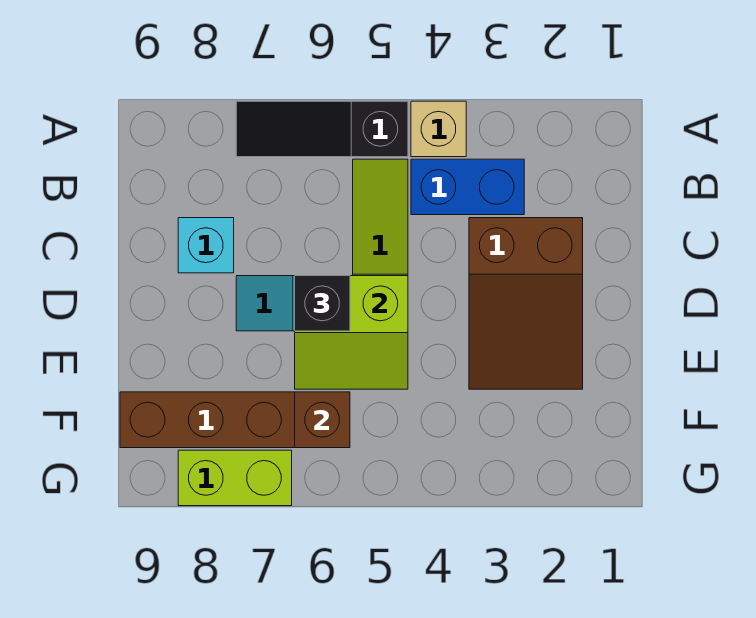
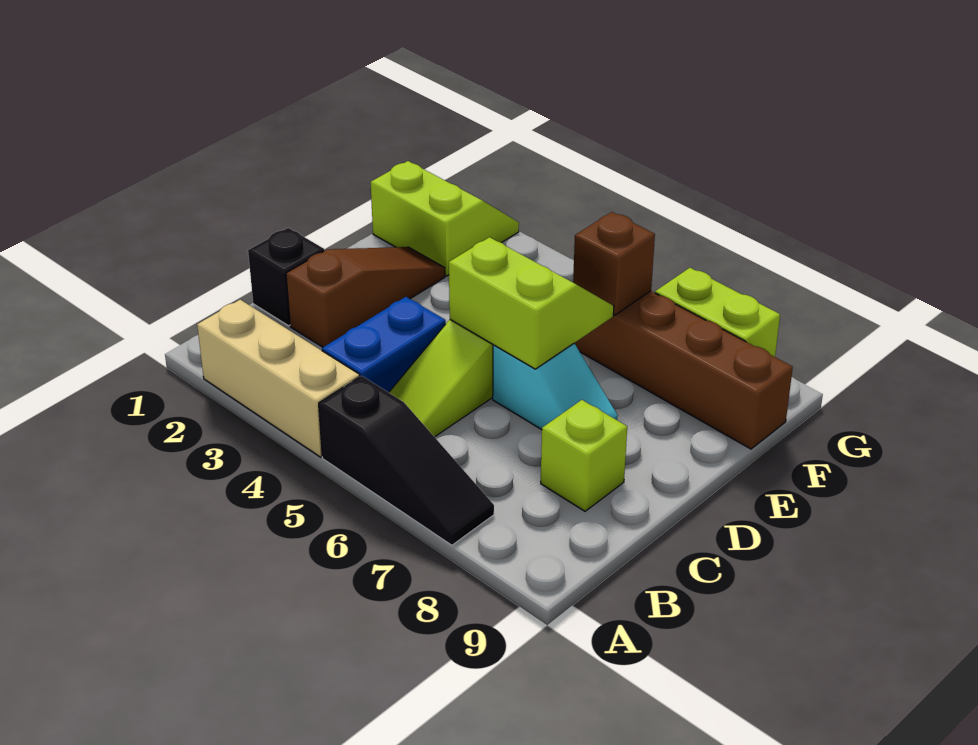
tan 1x1 brick [411,101,466,157] -> tan 1x3 brick [197,300,360,457]
blue 1x2 brick [411,159,524,215] -> blue 1x2 brick turned to [322,297,446,392]
brown 2x3 slope [469,218,583,389] -> brown 1x3 slope [286,247,445,347]
cyan 1x1 brick [178,218,234,273] -> lime 1x1 brick [541,400,627,511]
black 1x1 brick [295,276,350,331] -> black 1x1 brick moved to [248,228,324,326]
none -> lime 2x2 slope [371,161,519,276]

